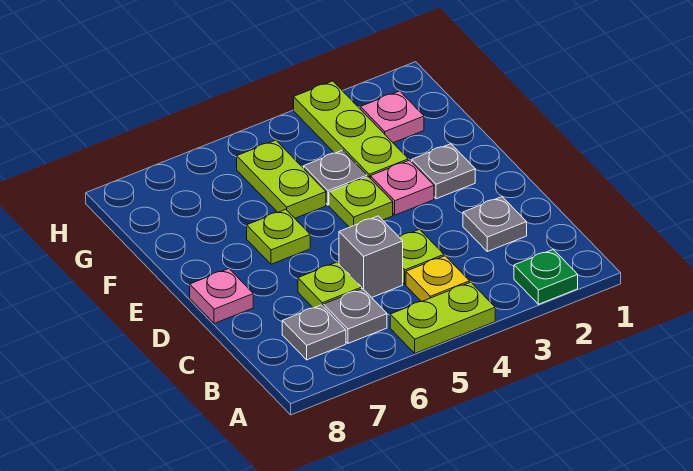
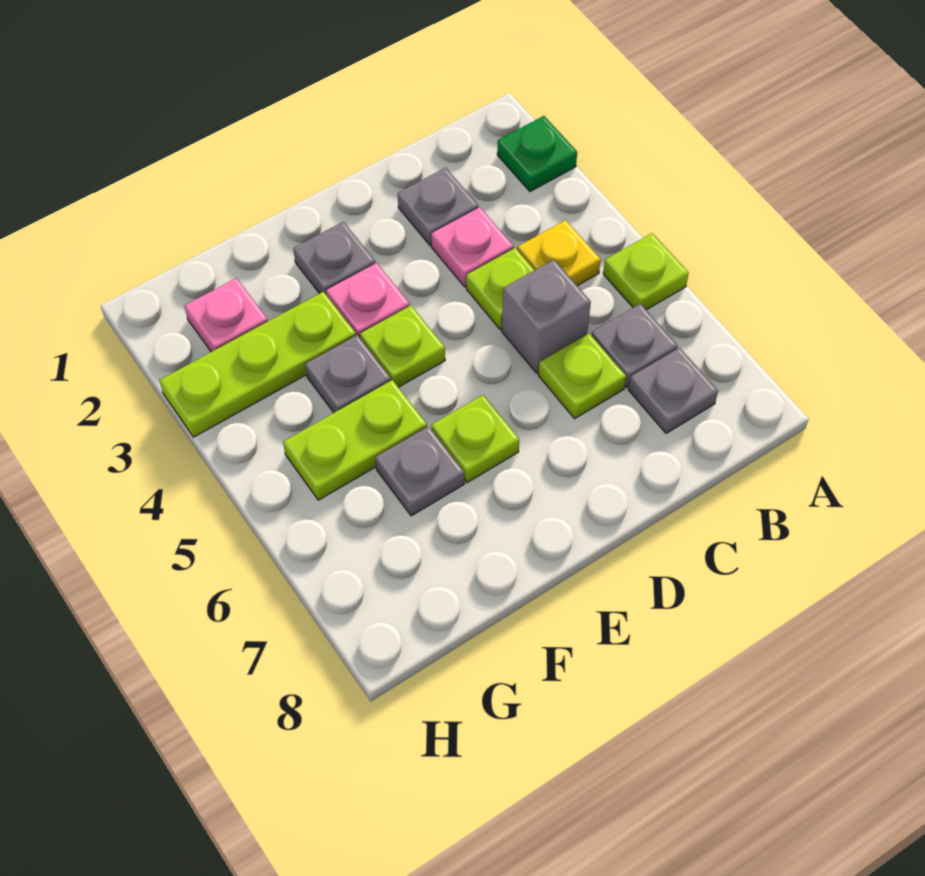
lime 1x2 plate [390,282,495,353] -> lime 1x1 plate [603,233,689,310]
pink 1x1 plate [190,269,253,324] -> pink 1x1 plate moved to [431,207,514,287]
none -> grey 1x1 plate [375,426,464,516]

